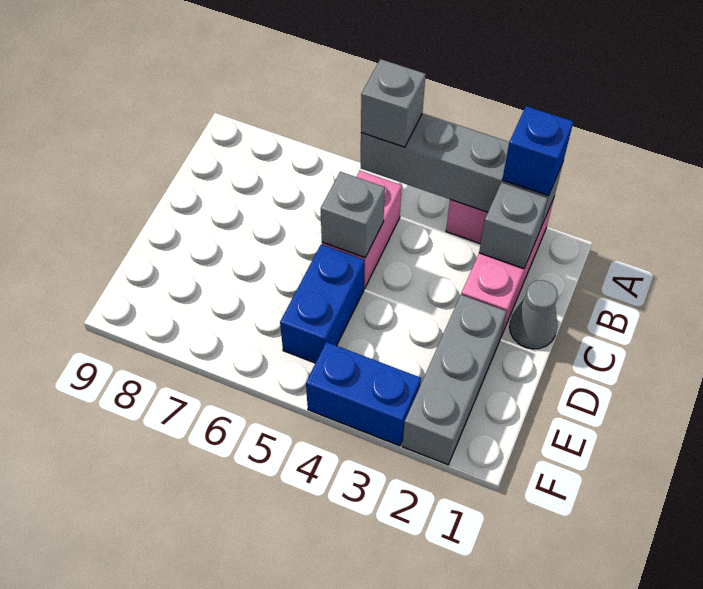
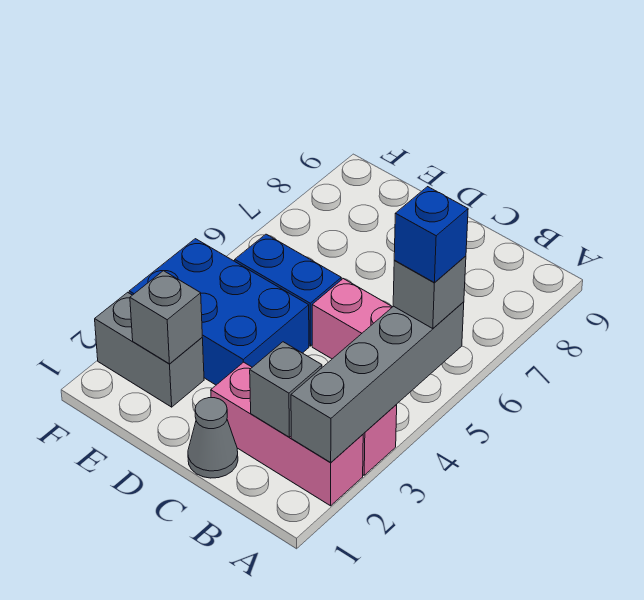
blue 1x1 brick [502,106,573,196] -> blue 1x1 brick moved to [394,187,468,283]
grey 1x1 brick [321,172,385,258] -> grey 1x1 brick moved to [130,271,202,364]
grey 1x3 brick [402,295,506,465] -> grey 1x2 brick [95,292,204,407]
blue 1x2 brick [306,342,421,446] -> blue 2x3 brick [129,239,309,385]

